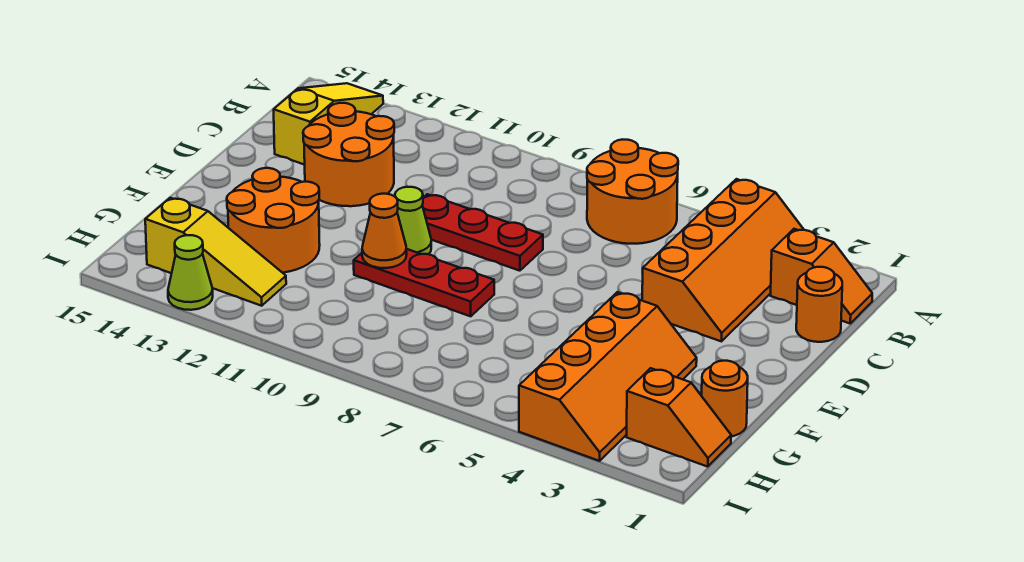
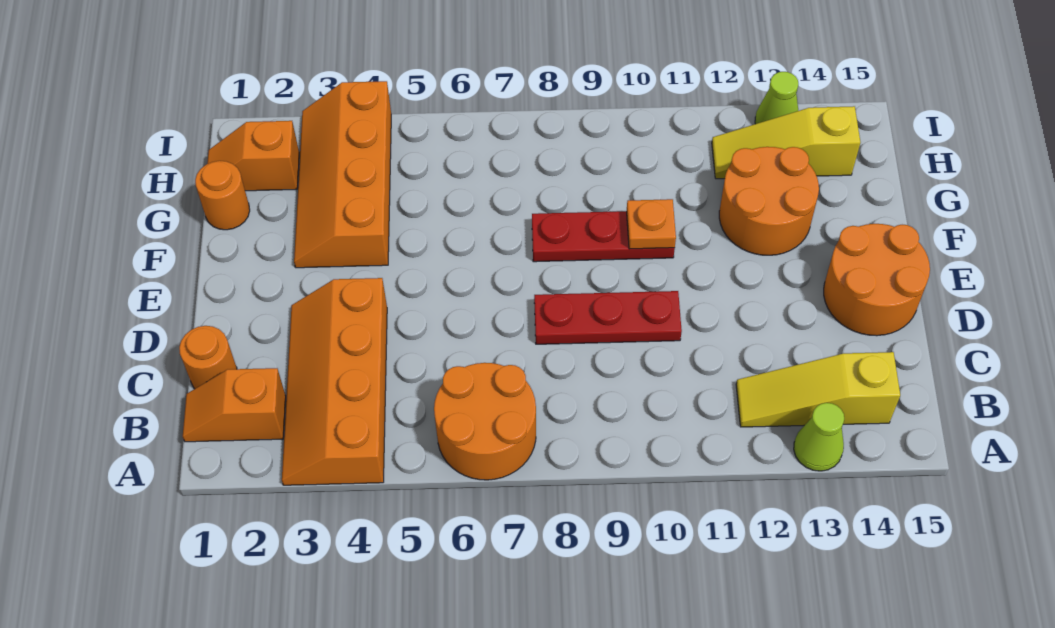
yellow 1x3 slope [274,83,383,165] -> yellow 1x3 slope turned to [736,352,900,427]
orange 2x2 round brick [303,103,394,206] -> orange 2x2 round brick moved to [824,224,930,336]
lime 1x1 cone [395,187,431,254] -> lime 1x1 cone moved to [794,403,844,471]
orange 1x1 cone [362,194,407,268] -> orange 1x1 plate [627,199,676,249]

